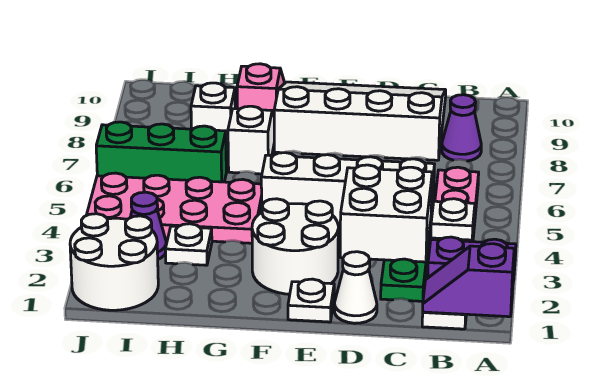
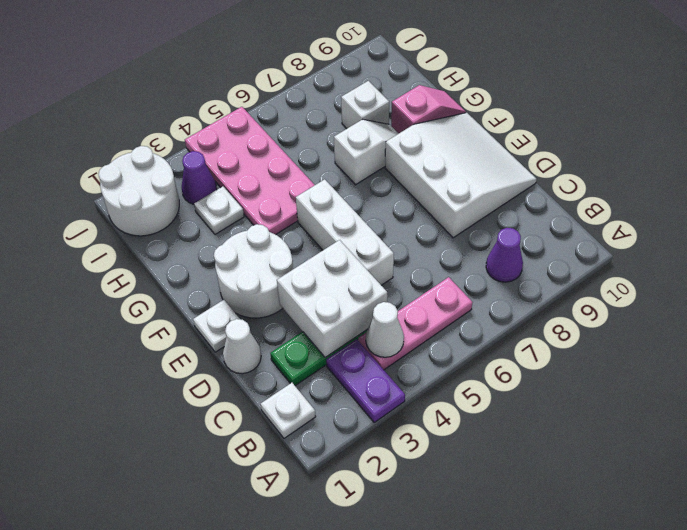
purple 1x2 slope [423,244,514,317] -> none
white 1x1 plate [431,199,475,240] -> white 1x1 cone [366,302,404,357]
white 1x4 brick [261,153,435,224] -> white 1x3 brick [296,179,394,285]
white 3x4 slope [274,82,446,160] -> white 3x3 slope [385,113,536,238]
green 1x3 brick [96,122,226,182] -> none

